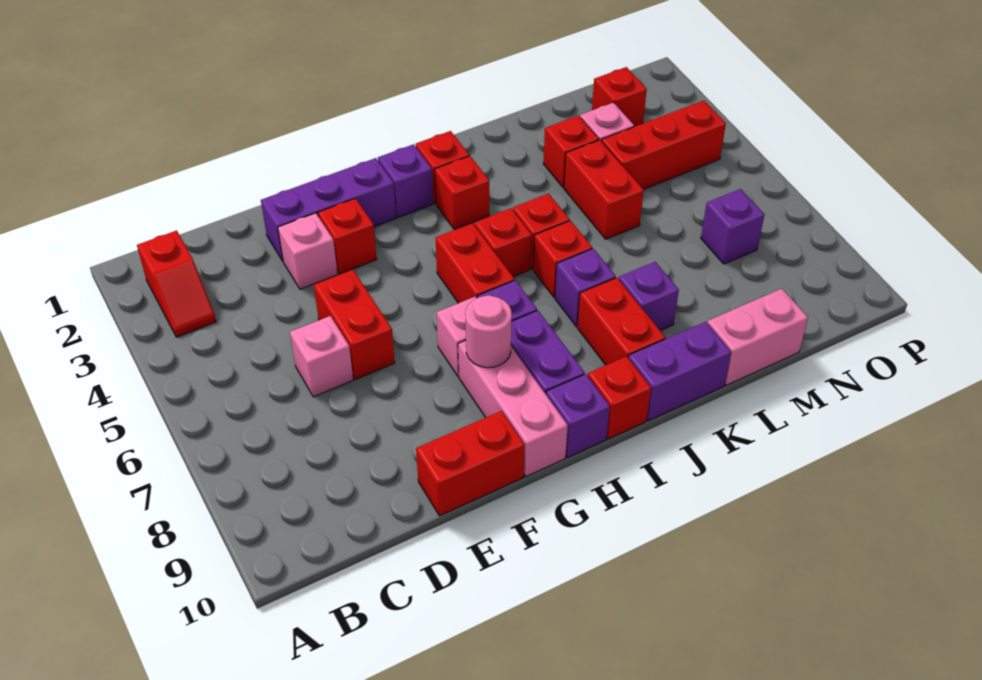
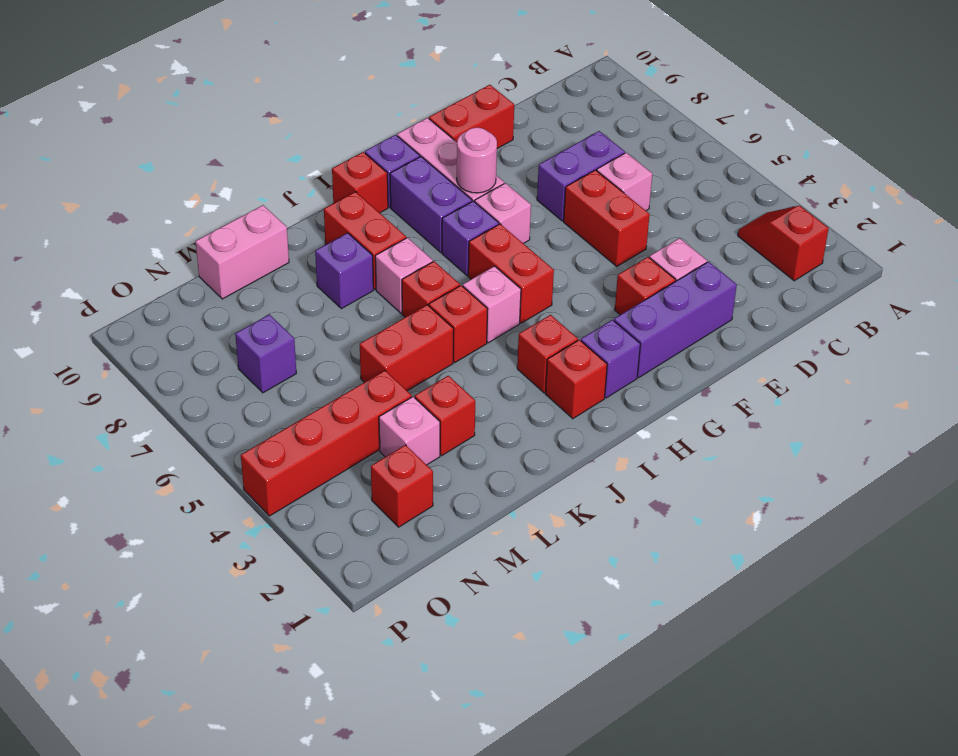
red 1x1 brick [475,208,532,277] -> pink 1x1 brick [463,266,521,343]
purple 1x1 brick [555,249,616,326] -> pink 1x1 brick [375,238,433,313]
purple 1x2 brick [628,322,731,421] -> purple 1x2 brick moved to [537,131,625,221]
red 1x2 brick [564,140,644,239] -> red 1x2 brick turned to [360,305,454,391]
red 1x3 brick [601,101,726,189] -> red 1x4 brick [241,370,412,516]

